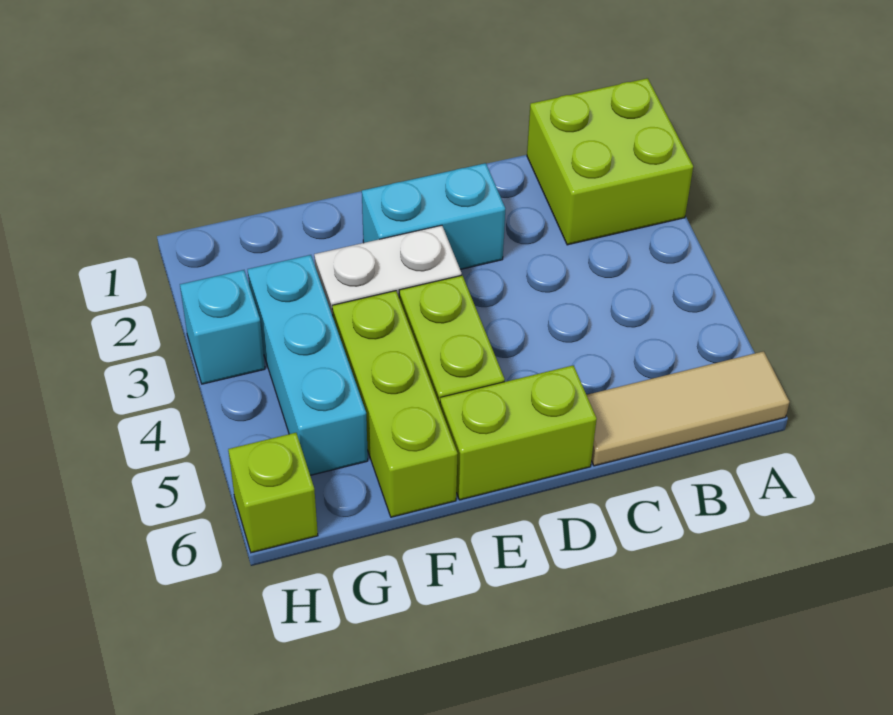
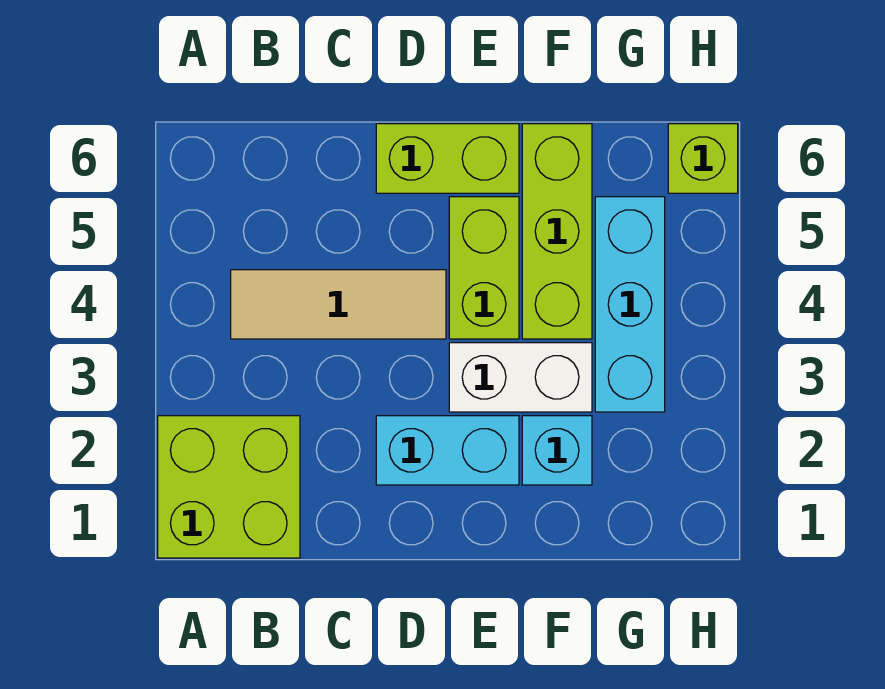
tan 1x3 tile [587,351,790,466] -> tan 1x3 tile moved to [231,270,446,339]
cyan 1x1 brick [180,270,265,384] -> cyan 1x1 brick moved to [522,416,592,485]

